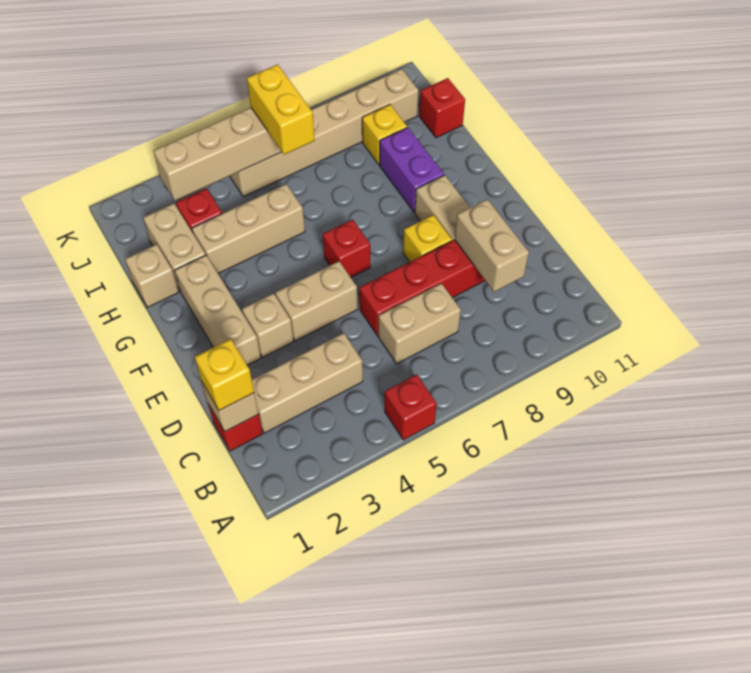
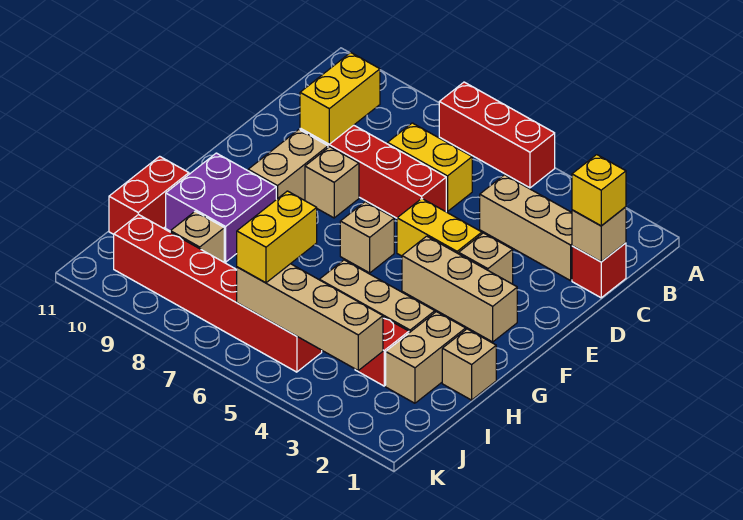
red 1x1 brick [385,374,437,440] -> red 1x3 brick [439,82,555,188]
tan 1x2 brick [378,283,461,364] -> yellow 1x2 brick [388,123,472,212]
tan 1x2 brick [455,199,529,292] -> yellow 1x2 brick [300,53,380,144]
tan 1x3 brick [175,255,261,365] -> tan 1x3 brick turned to [402,236,517,342]
tan 1x2 brick [276,261,358,341] -> yellow 1x2 brick [397,199,482,256]
yellow 1x1 brick [403,215,452,262] -> tan 1x1 brick [305,147,359,218]
red 1x1 brick [323,219,370,277] -> tan 1x1 brick [340,202,394,273]
purple 1x2 brick [380,128,444,212] -> purple 2x2 brick [166,153,276,262]
yellow 1x1 brick [362,105,407,165] -> tan 1x1 brick [170,211,224,262]
red 1x1 brick [419,78,465,138] -> red 1x2 brick [109,156,189,234]
tan 1x6 brick [230,69,418,197] -> red 1x6 brick [114,214,322,372]

